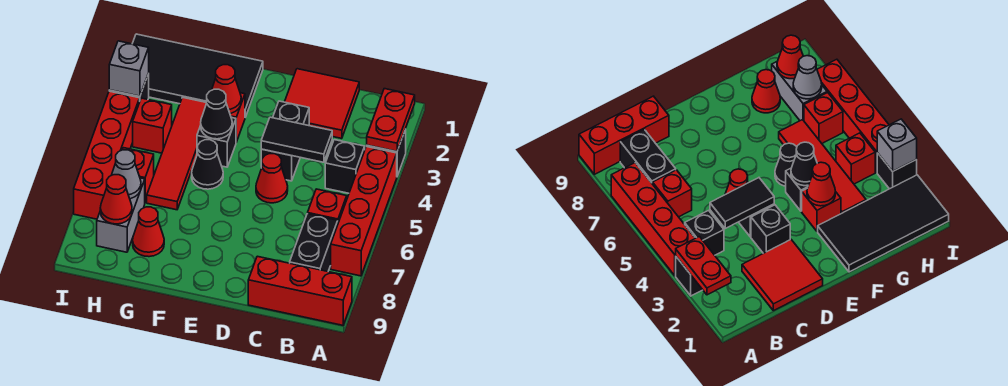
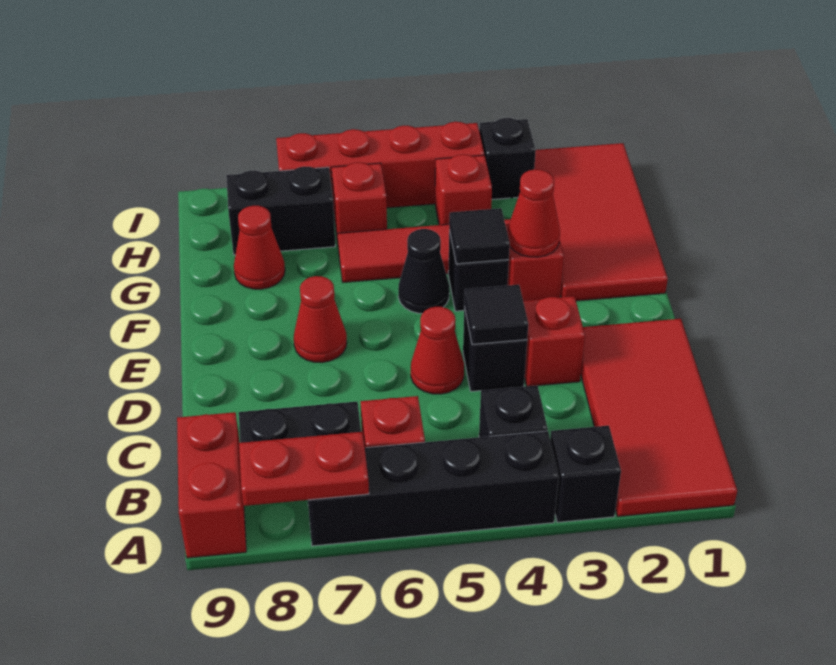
red 1x2 plate [367,89,415,151] -> red 1x2 plate moved to [239,431,369,506]
red 1x4 brick [331,146,397,276] -> black 1x4 brick [308,431,559,546]
red 1x3 brick [248,256,352,325] -> red 1x2 brick [177,412,246,558]
red 2x2 tile [285,69,359,139] -> red 2x4 tile [581,319,737,517]
black 1x2 tile [261,117,332,162] -> black 1x1 tile [464,285,528,344]
black 1x1 brick [273,101,309,126] -> red 1x1 brick [523,296,585,386]
black 2x4 tile [132,34,263,117] -> red 2x4 tile [534,143,668,301]
black 1x1 cone [201,89,232,139] -> black 1x1 tile [449,208,510,264]
grey 1x2 brick [97,178,145,252] -> black 1x2 brick [226,167,335,255]
grey 1x1 cone [112,150,141,199] -> none
red 1x1 cone [100,175,132,224] -> red 1x1 cone moved to [294,276,347,363]
grey 1x1 brick [109,41,149,96] -> none

